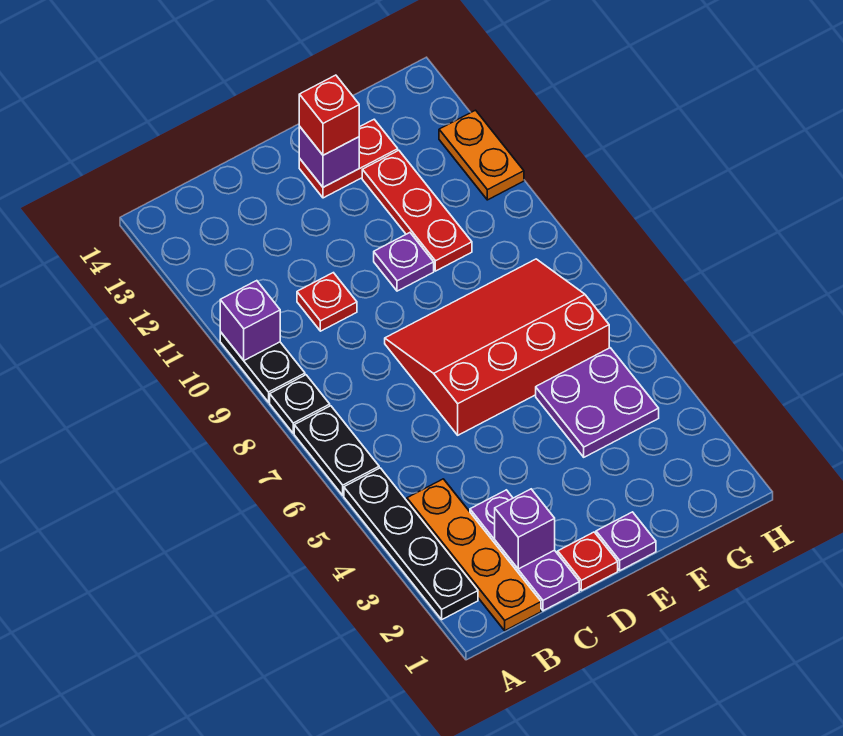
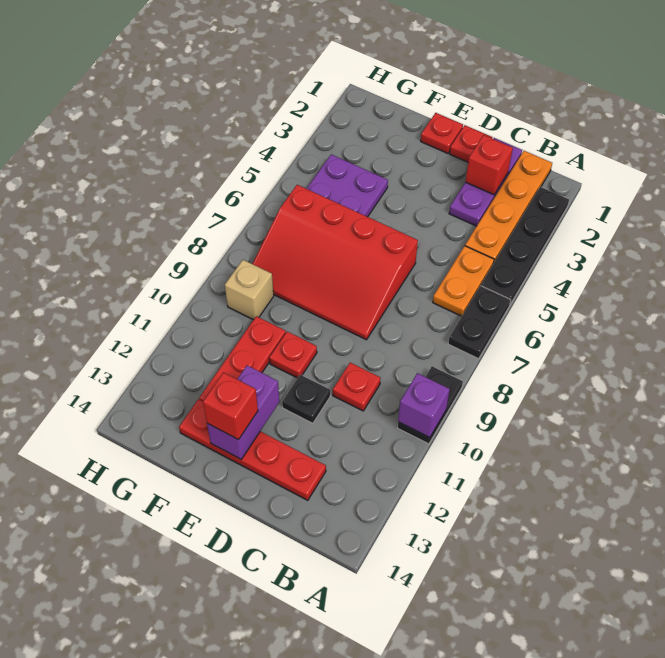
black 1x1 plate [270,375,330,433] -> black 1x1 plate moved to [282,375,330,423]
purple 1x1 brick [495,489,555,569] -> red 1x1 brick [465,135,513,195]
purple 1x1 plate [596,512,656,570] -> red 1x1 plate [421,113,463,153]
purple 1x1 plate [374,233,434,291] -> red 1x1 plate [269,332,317,378]
red 1x2 plate [299,120,398,198] -> red 1x4 plate [179,399,326,500]
purple 1x1 brick [299,126,359,187] -> purple 1x2 brick [207,366,280,459]
none -> tan 1x1 brick [225,260,274,320]
orange 1x2 plate [439,110,524,200] -> orange 1x2 plate moved to [433,246,494,316]

